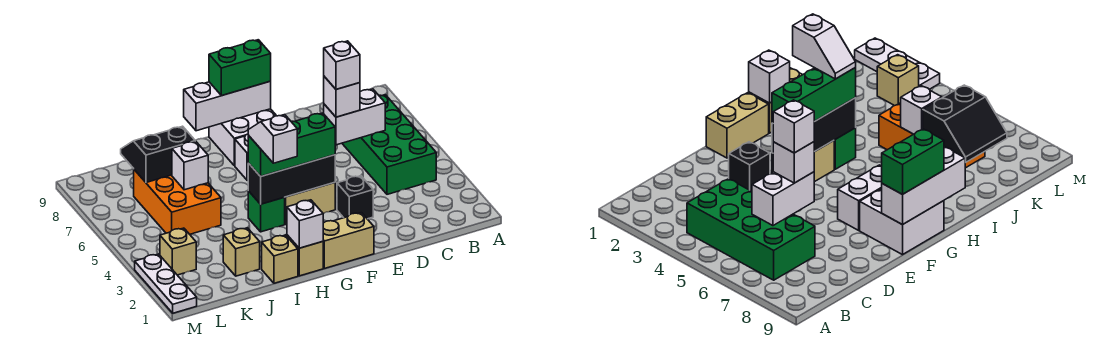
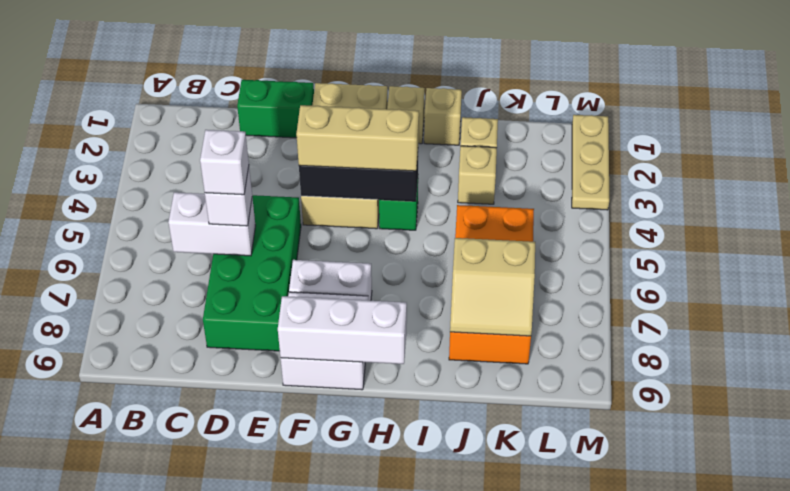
green 2x4 brick [342,95,436,194] -> green 2x4 brick moved to [203,195,301,351]
black 1x1 brick [337,176,373,219] -> none
green 1x3 brick [248,113,335,176] -> tan 1x3 brick [296,105,419,171]
green 1x2 brick [209,40,271,96] -> green 1x2 brick moved to [237,80,314,138]
white 1x1 brick [287,200,323,248] -> none
white 1x2 slope [248,115,297,163] -> none
orange 2x3 brick [134,170,221,234] -> orange 2x4 brick [449,205,534,364]
white 1x1 brick [172,141,208,190] -> none
black 2x2 slope [121,126,195,183] -> tan 2x2 slope [450,238,535,336]
tan 1x1 brick [160,228,196,275] -> tan 1x1 brick moved to [458,146,497,204]
white 1x3 plate [135,254,197,313] -> tan 1x3 plate [572,115,609,210]

